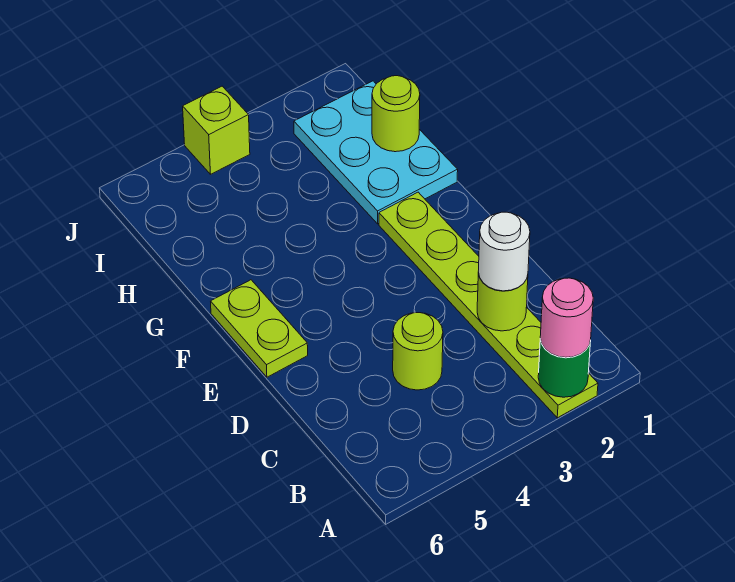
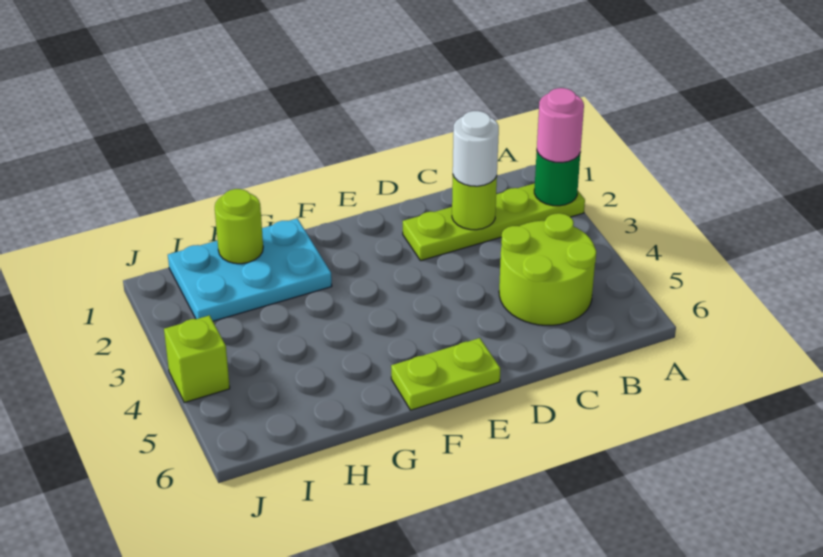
lime 1x6 plate [379,192,598,418] -> lime 1x4 plate [403,183,585,261]
lime 1x1 round brick [393,313,443,390] -> lime 2x2 round brick [499,213,596,325]

